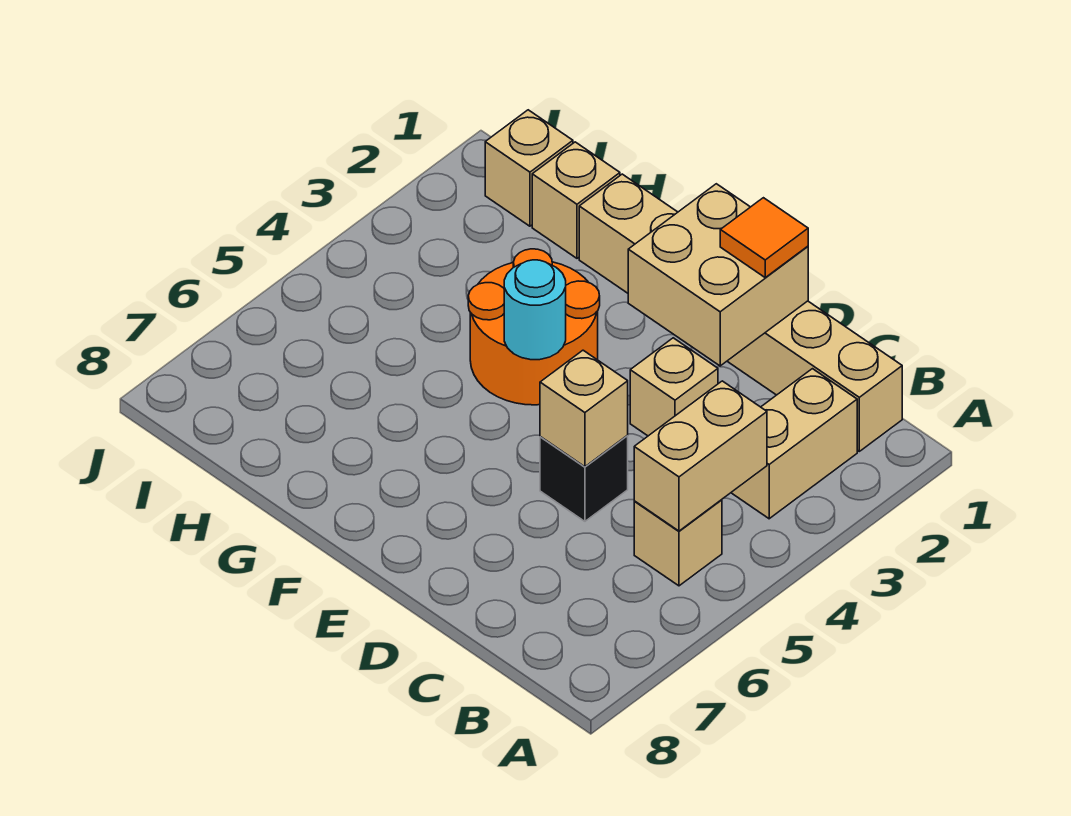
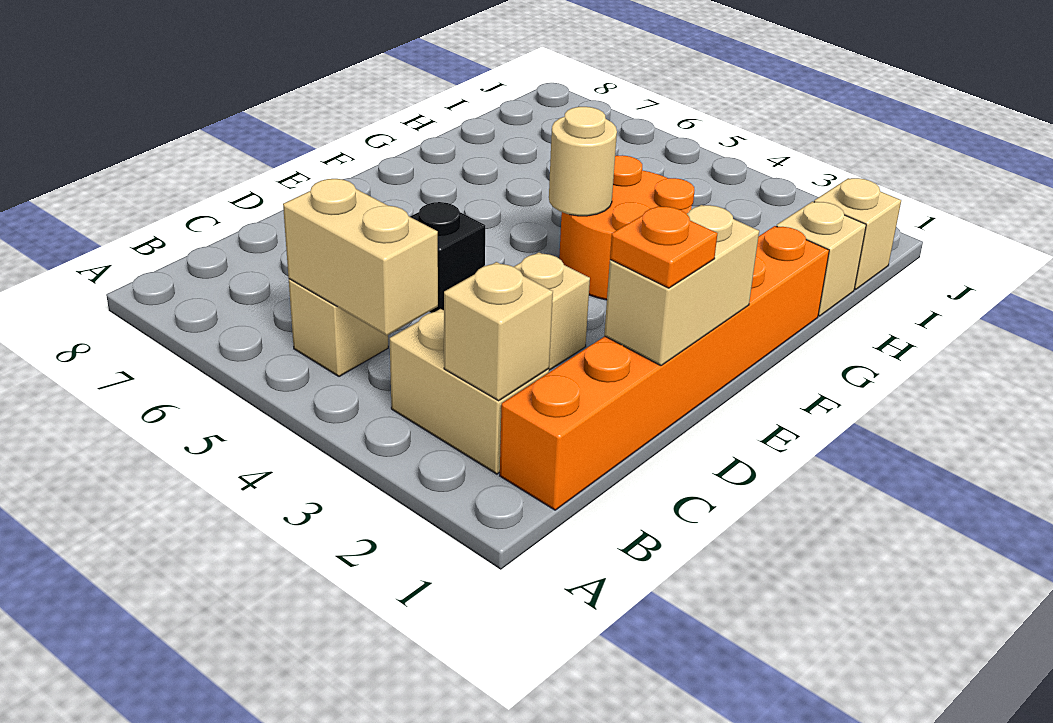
tan 1x6 brick [579,174,902,451] -> orange 1x6 brick [500,226,829,510]
tan 2x2 brick [628,184,808,366] -> tan 1x2 brick [604,205,759,366]
orange 1x1 tile [720,198,808,277] -> orange 1x1 plate [610,206,718,288]
tan 1x1 brick [540,350,628,467] -> tan 1x1 brick moved to [444,262,553,401]
cyan 1x1 round brick [504,260,566,360] -> tan 1x1 round brick [549,107,617,216]

